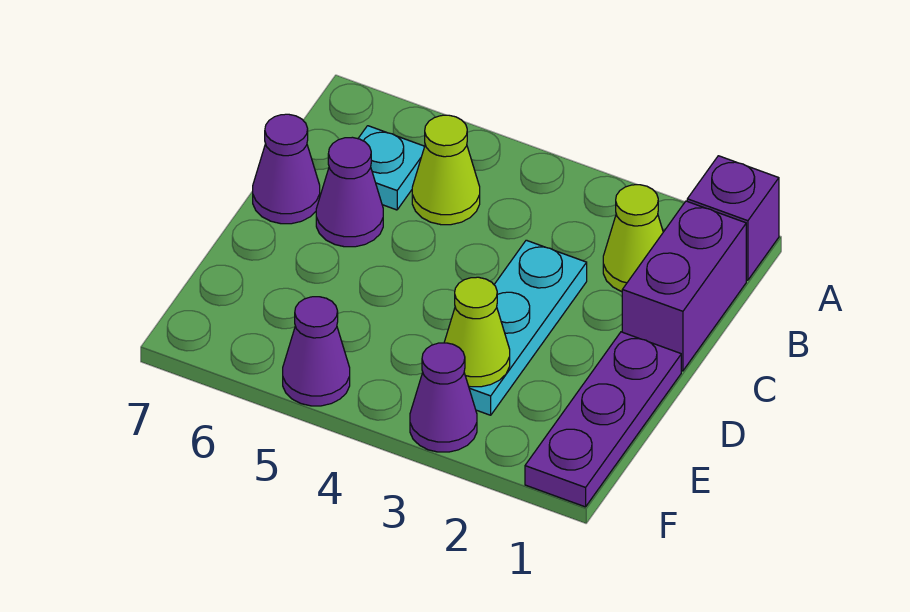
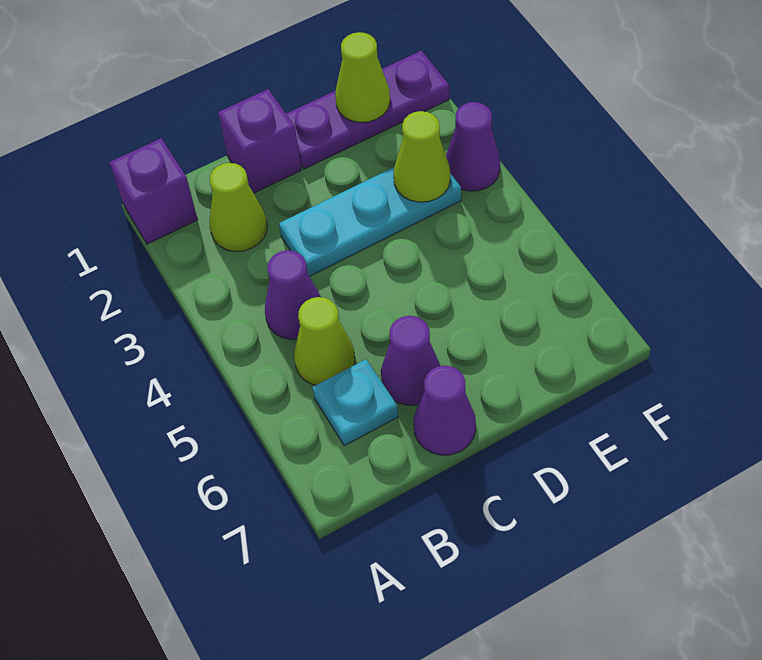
purple 1x2 brick [622,201,746,371] -> purple 1x1 brick [218,89,301,193]
none -> lime 1x1 cone [335,32,390,122]
purple 1x1 cone [283,297,350,406] -> purple 1x1 cone moved to [265,250,321,340]

